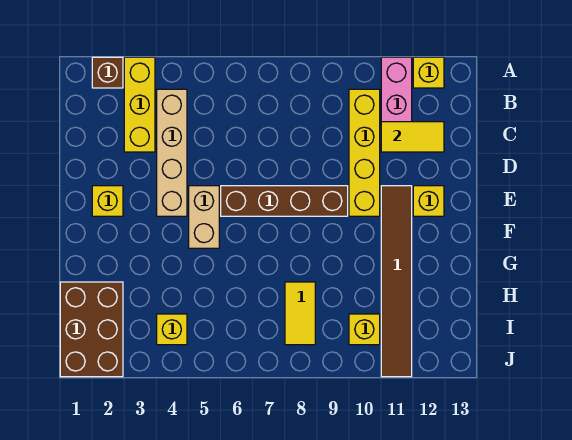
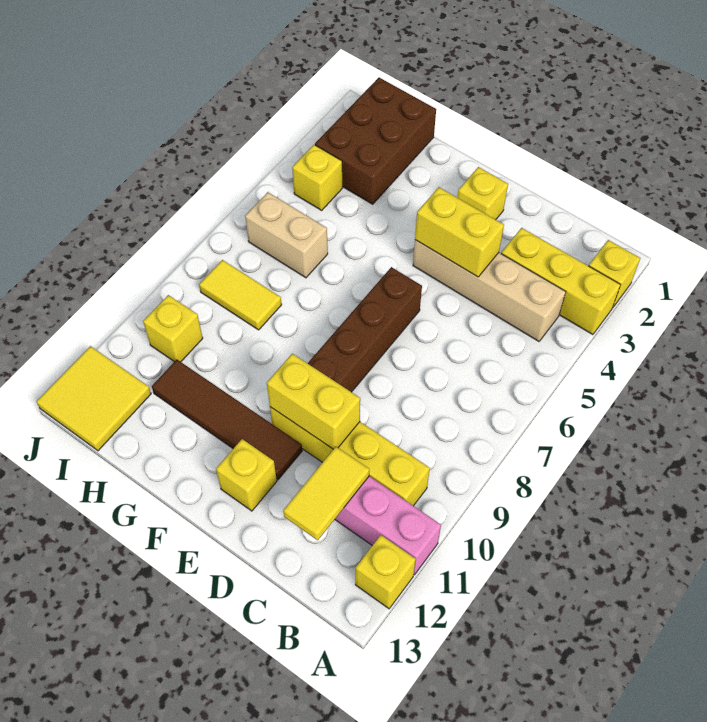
brown 1x1 brick [92,57,123,88] -> yellow 1x1 brick [589,240,640,308]
none -> yellow 1x2 brick [415,187,504,277]
none -> yellow 1x2 brick [267,354,360,449]
tan 1x2 brick [189,186,219,248] -> tan 1x2 brick moved to [245,192,328,278]
brown 1x6 tile [381,186,412,377] -> brown 1x4 tile [152,360,302,480]
brown 2x3 brick [60,282,123,377] -> brown 2x3 brick turned to [315,78,436,204]
none -> yellow 2x2 tile [36,346,151,451]

